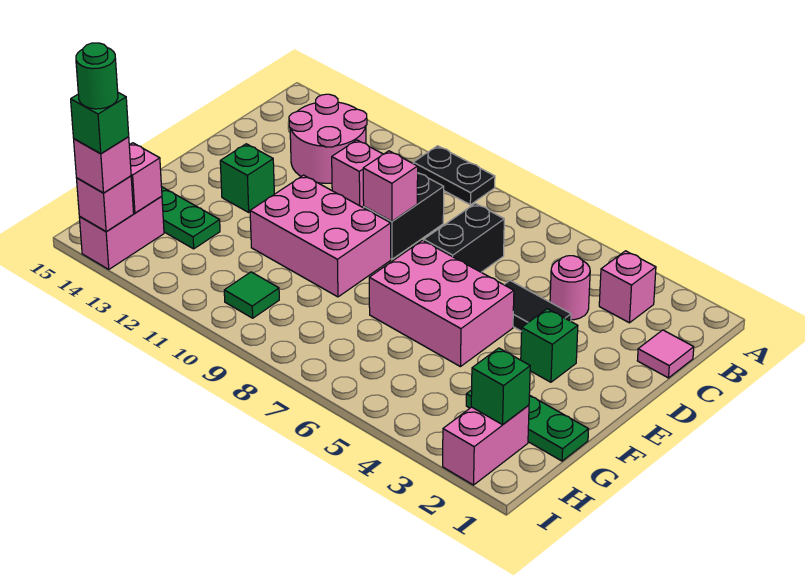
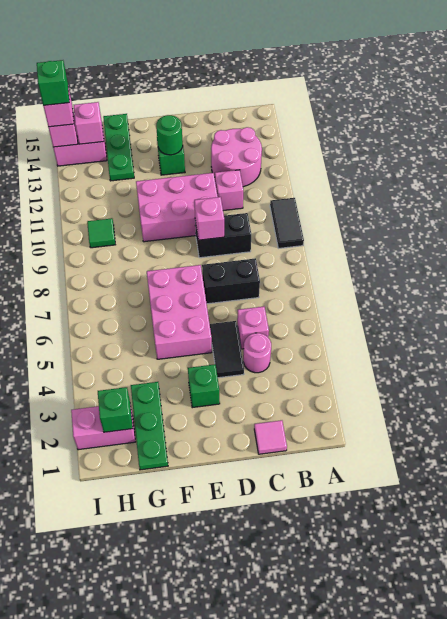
black 1x2 plate [413,146,495,205] -> black 1x2 tile [270,198,304,248]
pink 1x1 brick [599,251,656,323] -> pink 1x1 brick moved to [237,307,269,349]
pink 2x3 brick [250,175,391,297] -> pink 2x3 brick turned to [136,173,218,242]
green 1x1 round brick [76,43,118,109] -> green 1x1 round brick moved to [156,115,183,155]

